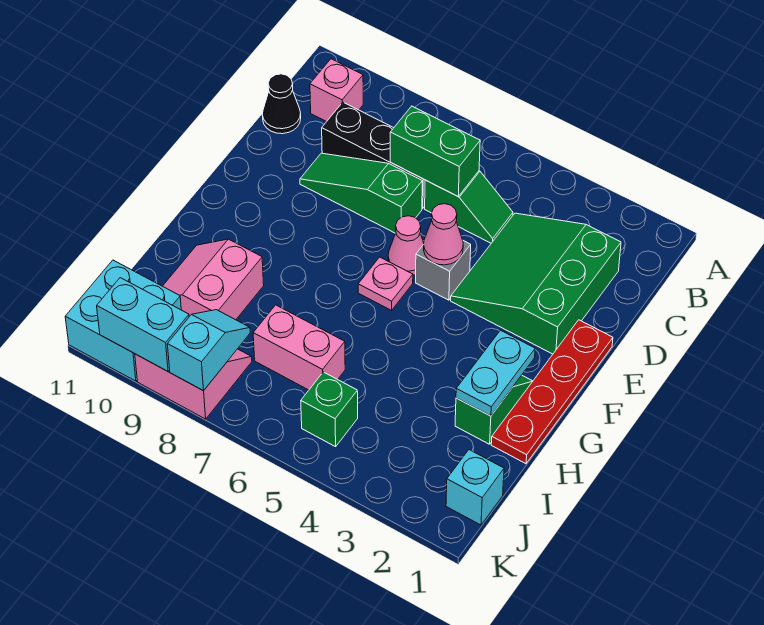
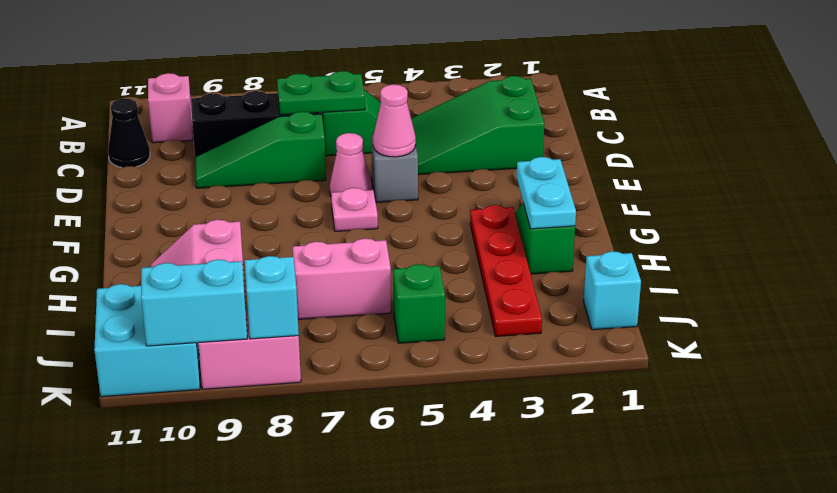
green 3x3 slope [451,213,621,354] -> green 2x3 slope [411,76,544,175]
green 1x2 brick [390,106,480,196] -> green 1x2 plate [277,71,365,115]
red 1x4 plate [491,320,613,464] -> red 1x4 plate moved to [470,205,542,336]

